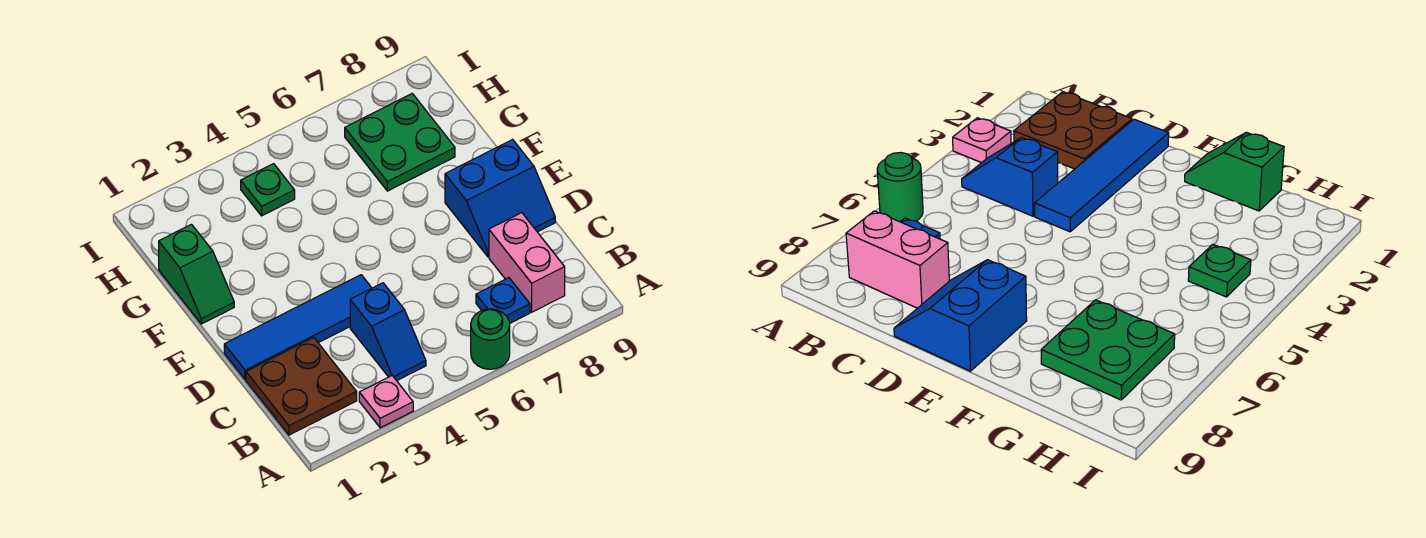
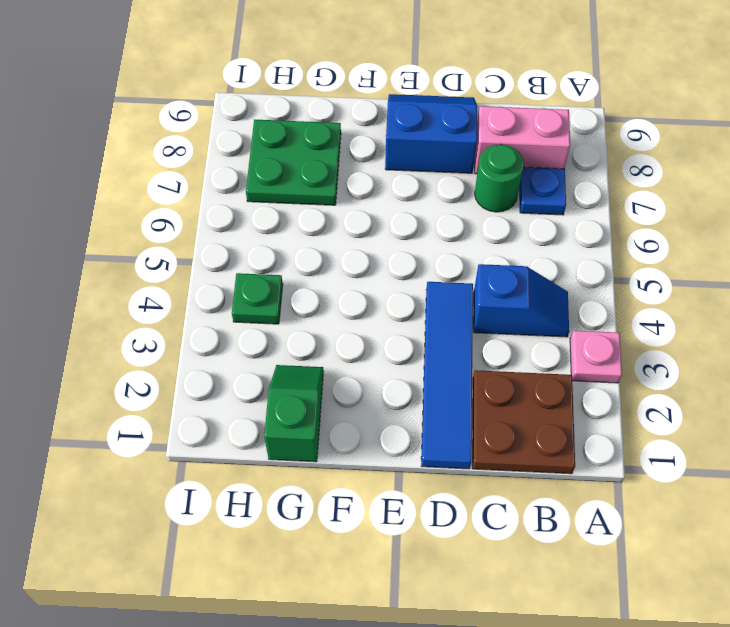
green 1x1 round brick [471,309,510,369] -> green 1x1 round brick moved to [475,144,524,212]
blue 2x2 slope [445,140,555,257] -> blue 2x2 slope turned to [385,94,477,173]
green 1x2 slope [159,224,234,324] -> green 1x2 slope turned to [264,365,324,462]

